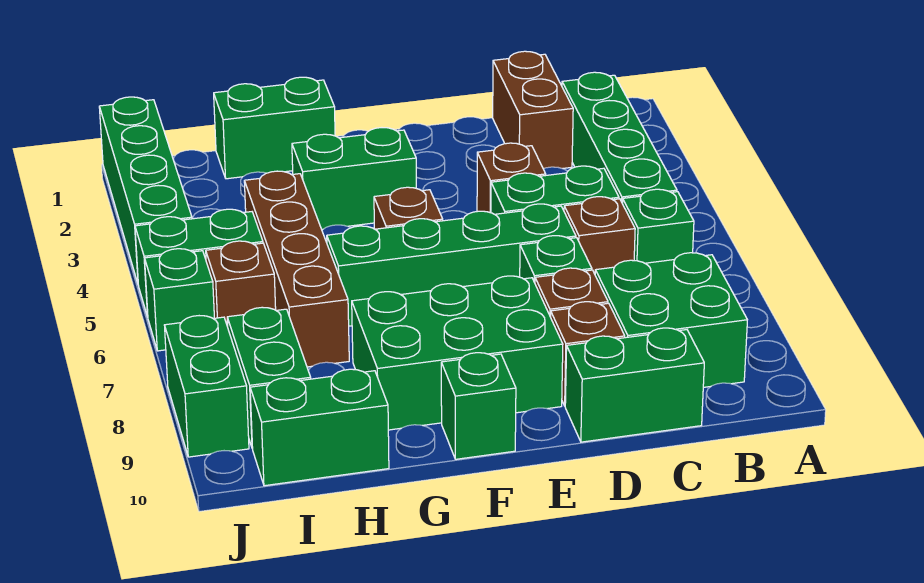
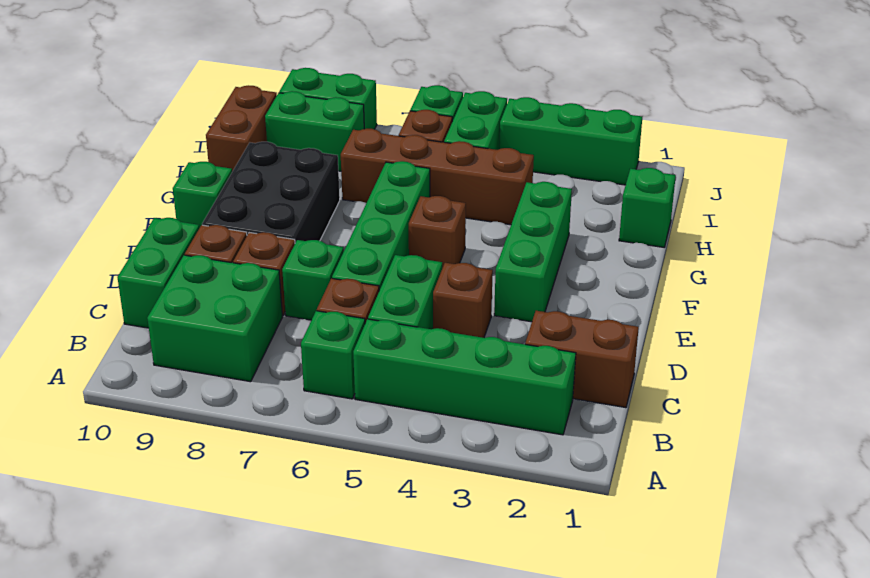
green 2x3 brick [352,276,563,430] -> black 2x3 brick [202,142,340,243]
green 1x2 brick [292,128,416,229] -> green 1x3 brick [494,182,572,322]
green 1x2 brick [214,77,335,179] -> green 1x1 brick [619,168,676,247]
green 1x2 brick [250,369,389,486] -> brown 1x2 brick [206,85,277,171]
green 1x4 brick [99,97,192,283] -> green 1x3 brick [499,97,642,185]

